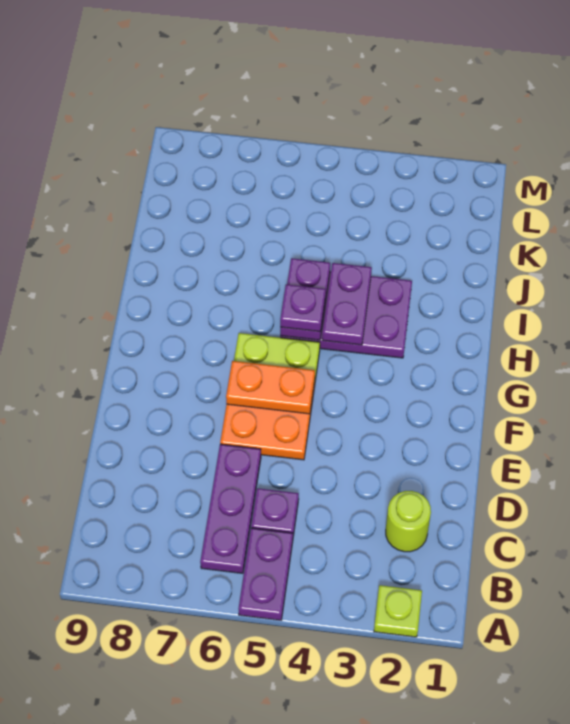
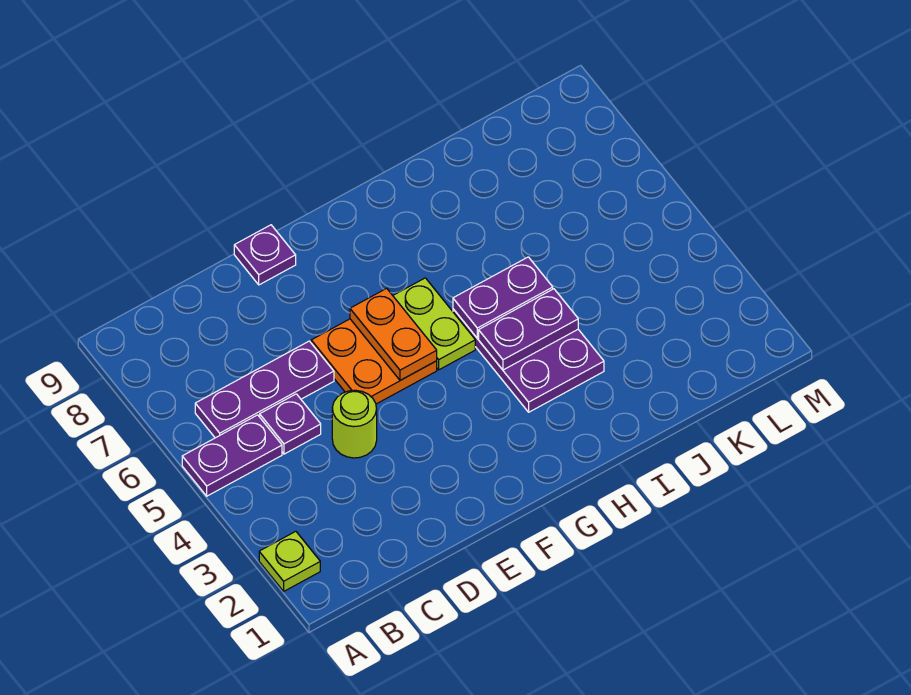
lime 1x1 round brick [386,491,431,552] -> lime 1x1 round brick moved to [332,390,377,458]
purple 1x1 plate [280,284,326,332] -> purple 1x1 plate moved to [234,225,296,285]

